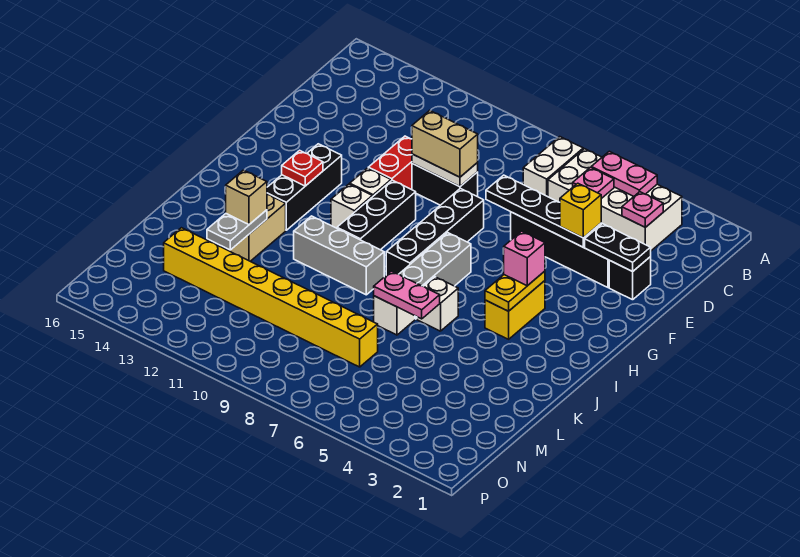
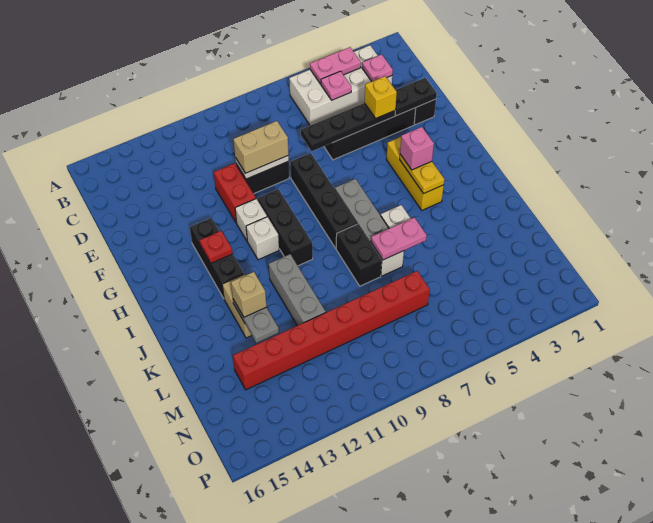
white 1x2 brick [523,137,583,197] -> none
yellow 1x2 brick [485,281,545,339] -> yellow 1x3 brick [386,137,444,210]
none -> black 1x2 brick [336,224,382,286]
grey 1x3 brick [294,216,384,295] -> grey 1x3 brick turned to [269,254,326,326]
yellow 1x8 brick [164,228,378,367] -> red 1x8 brick [233,271,430,390]

